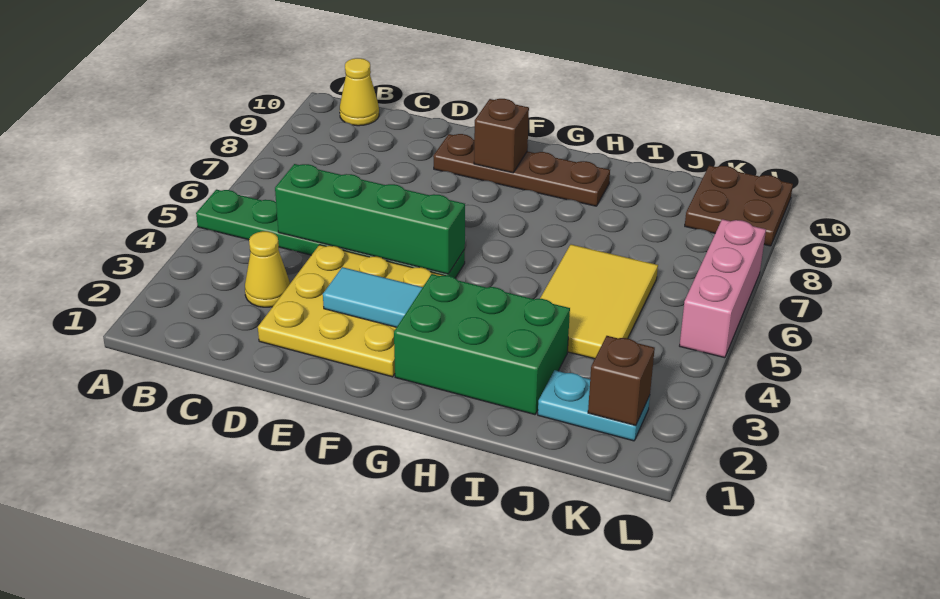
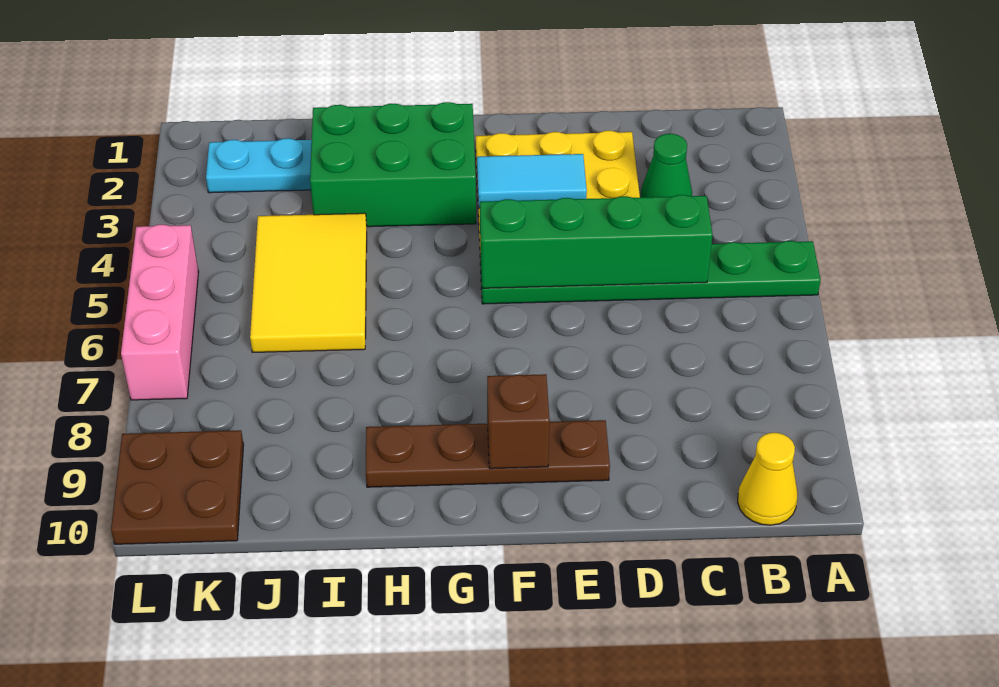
yellow 1x1 cone [245,231,290,307] -> green 1x1 cone [641,134,692,197]
brown 1x1 brick [588,336,655,426] -> none

